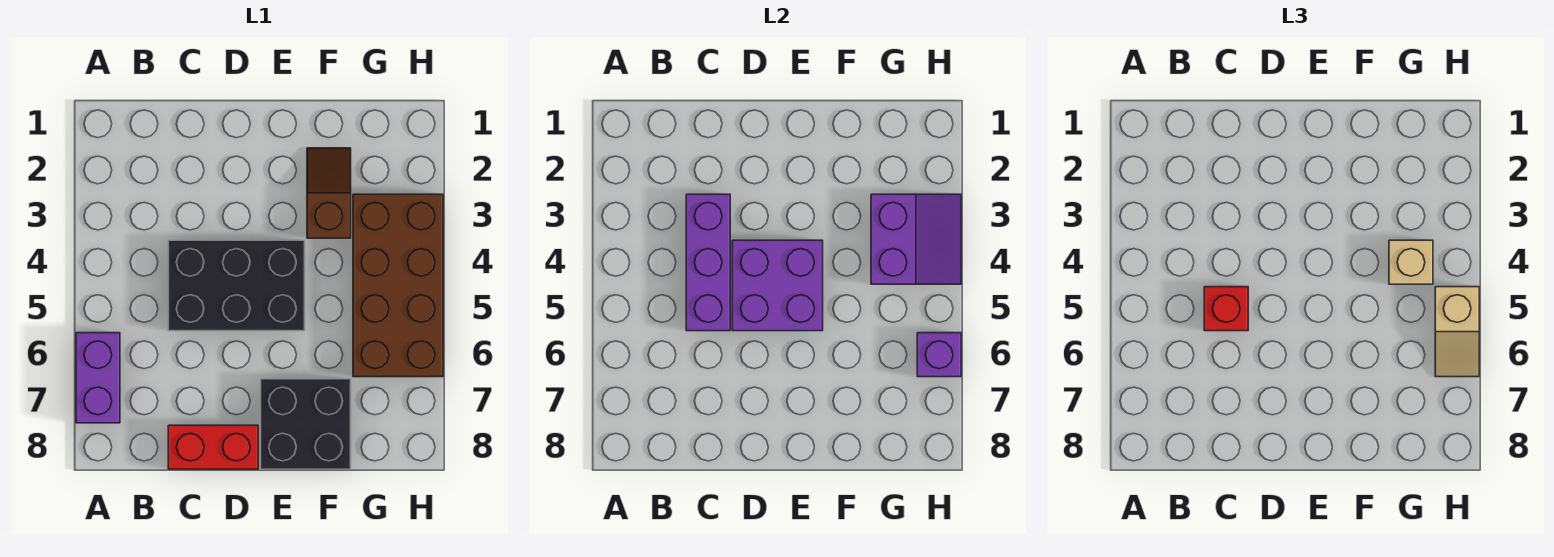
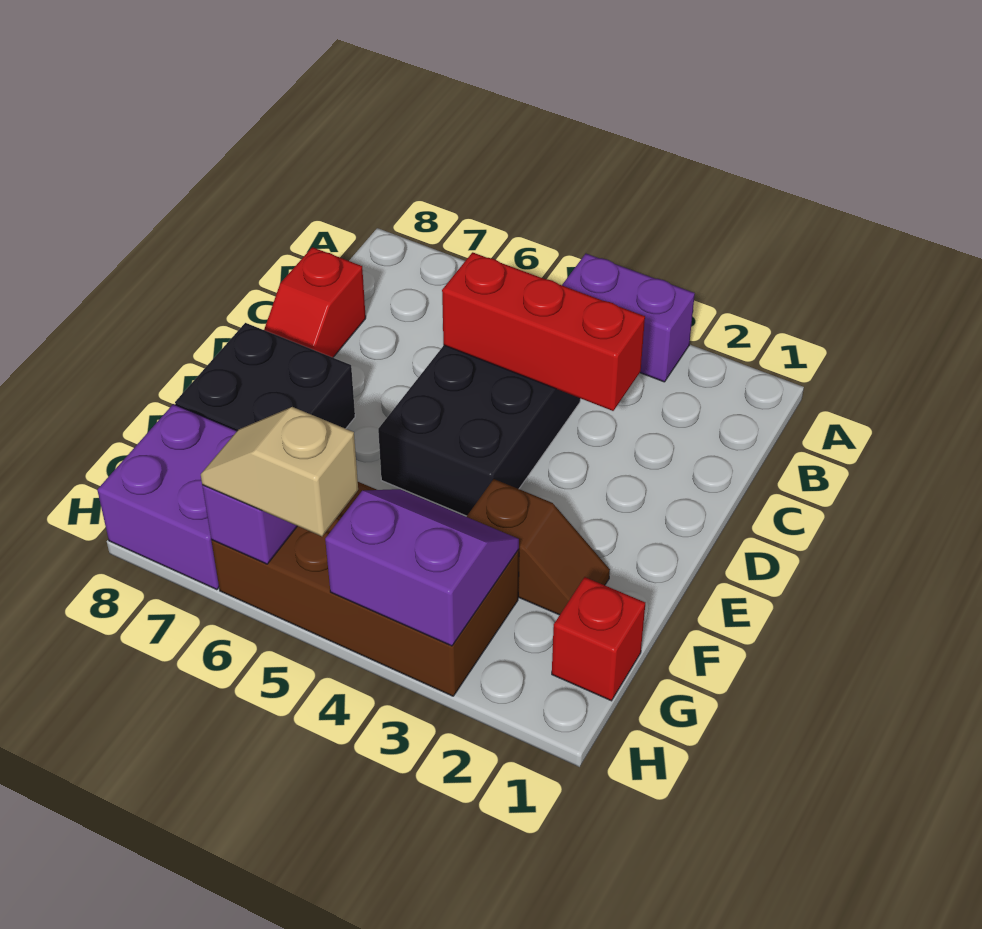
purple 1x2 brick [76,333,120,423] -> purple 1x2 brick moved to [562,254,695,382]
purple 1x3 brick [686,194,730,331] -> red 1x3 brick [442,252,645,411]
red 1x1 brick [1204,287,1248,331] -> red 1x1 brick moved to [552,577,645,701]
red 1x2 brick [168,425,258,469] -> red 1x2 slope [264,247,366,357]
purple 2x2 brick [732,240,823,331] -> purple 2x2 brick moved to [97,404,237,590]
purple 2x2 slope [871,194,961,284] -> purple 2x2 slope turned to [325,489,519,646]
tan 1x1 brick [1389,240,1433,284] -> none

